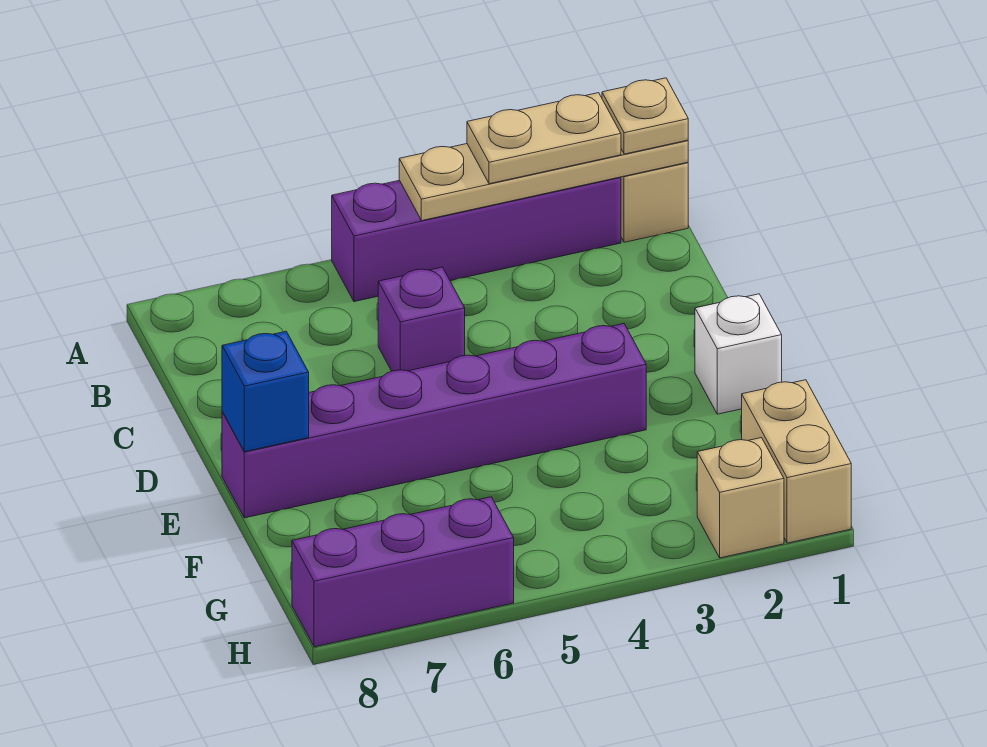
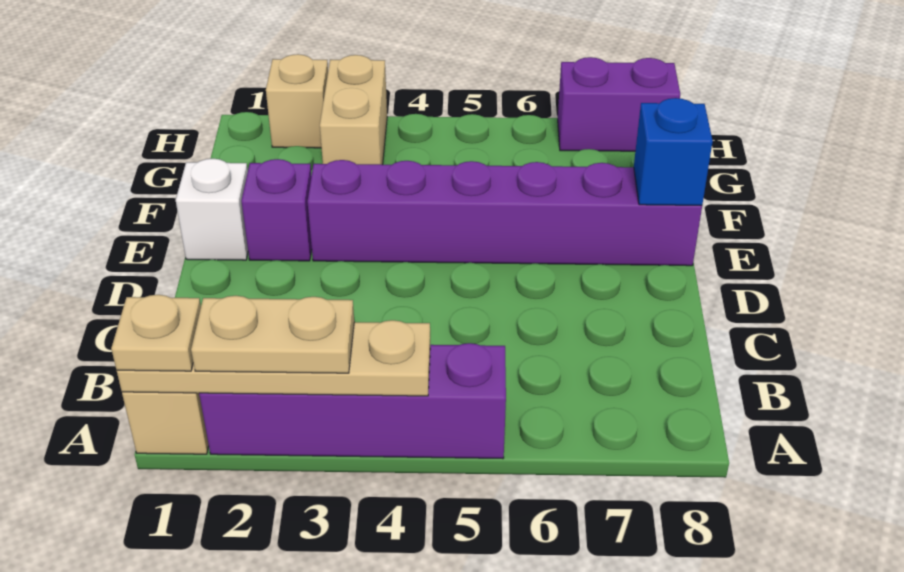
purple 1x1 brick [378,267,465,371] -> purple 1x1 brick moved to [241,159,312,261]
tan 1x2 brick [742,380,851,543] -> tan 1x2 brick moved to [320,55,387,165]
purple 1x3 brick [292,497,514,647] -> purple 1x2 brick [558,57,680,151]

